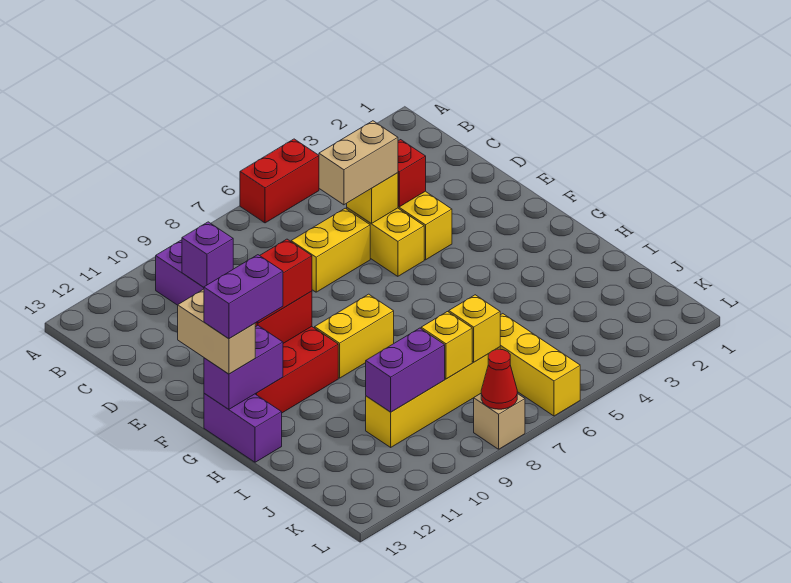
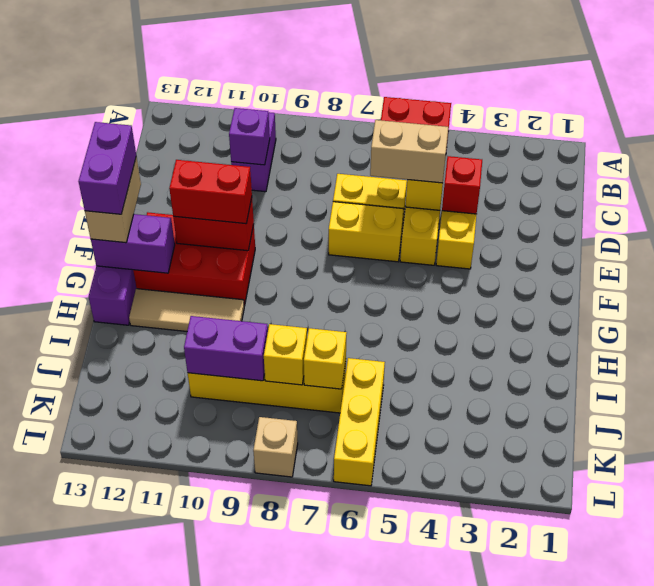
yellow 1x2 brick [315,294,394,378] -> yellow 1x2 brick moved to [329,202,403,262]
purple 1x2 brick [204,255,283,339] -> purple 1x2 brick turned to [79,122,136,214]
none -> tan 1x3 tile [129,289,244,331]
red 1x1 cone [481,349,517,409] -> none

